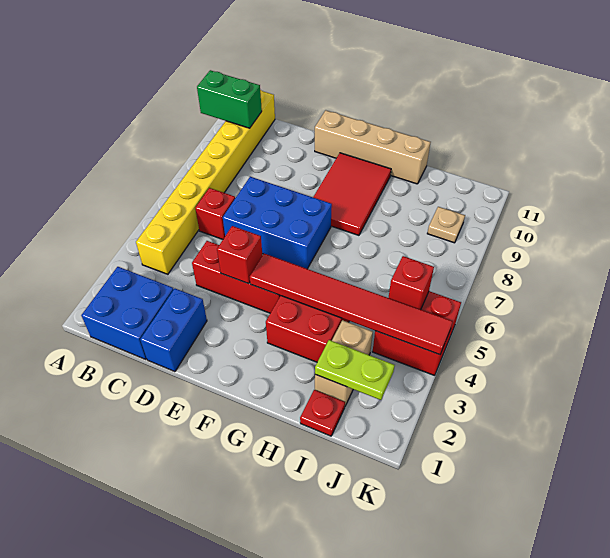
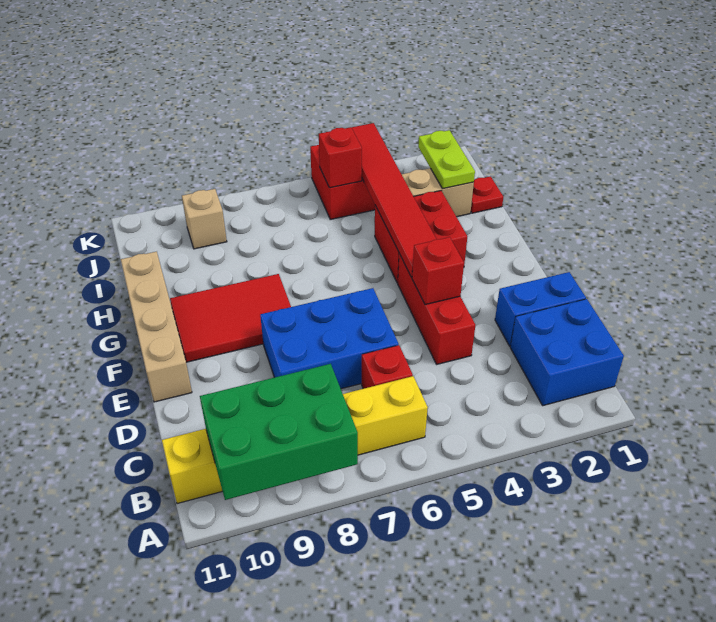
green 1x2 brick [197,70,262,128] -> green 2x3 brick [200,364,358,500]
yellow 1x8 brick [136,90,275,274] -> yellow 1x6 brick [162,376,428,504]
blue 2x3 brick [223,177,332,269] -> blue 2x3 brick turned to [260,288,399,389]
tan 1x1 plate [427,207,465,243] -> tan 1x1 brick [182,189,227,249]

